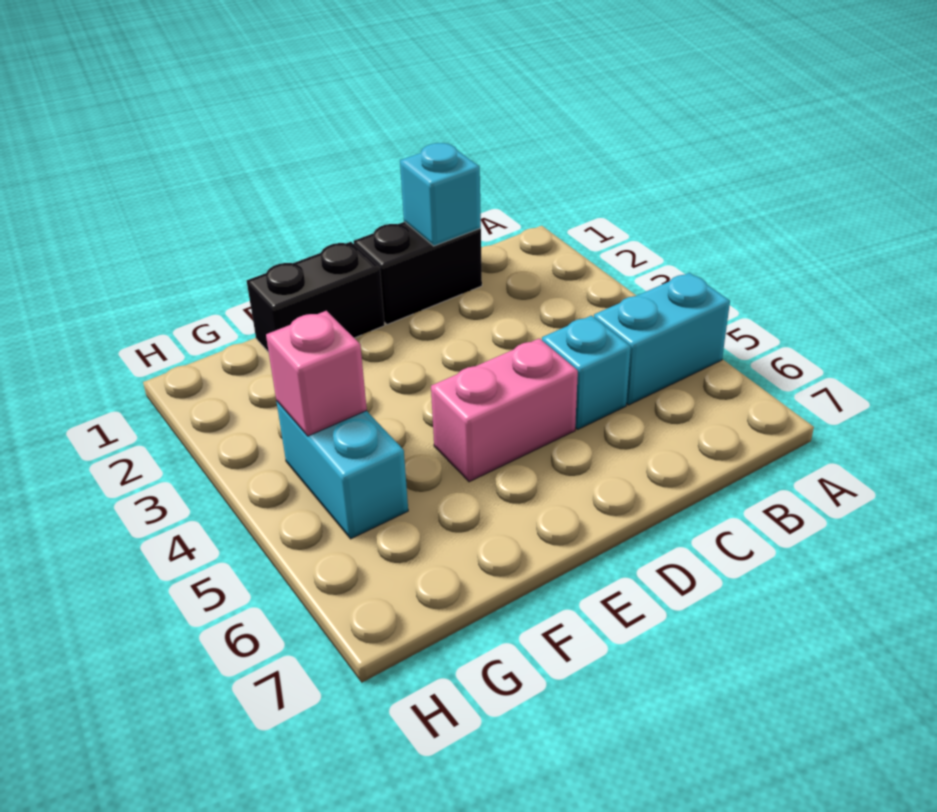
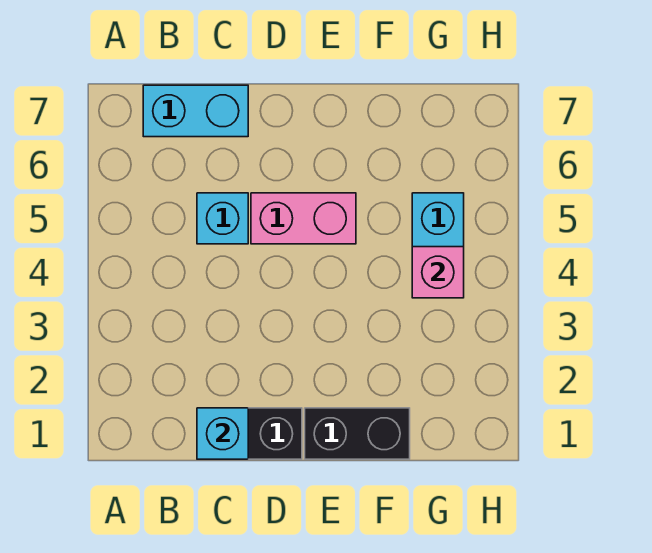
cyan 1x2 brick [594,273,730,405] -> cyan 1x2 brick moved to [143,85,248,137]

